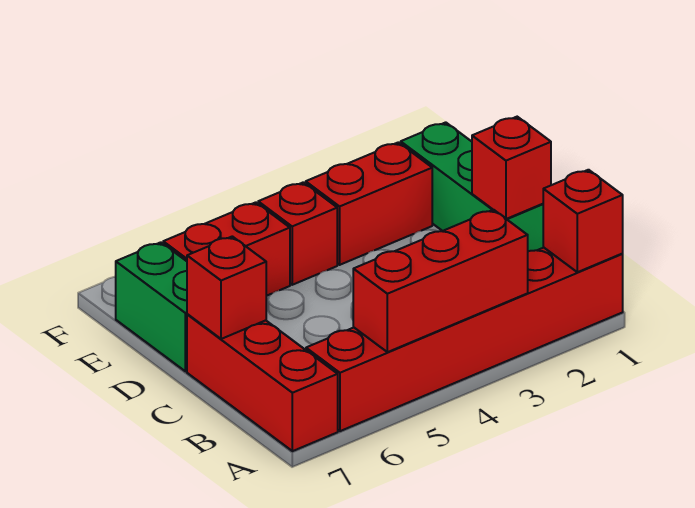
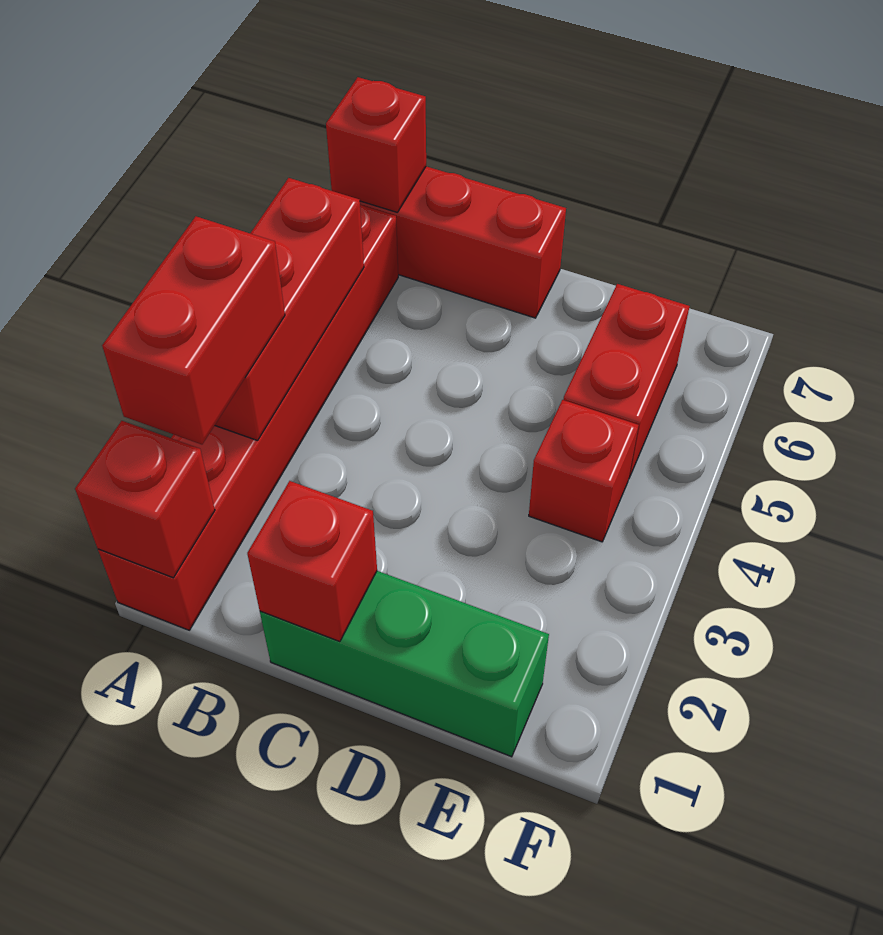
red 1x1 brick [187,236,266,339] -> red 1x1 brick moved to [326,77,426,212]
green 1x2 brick [116,242,187,371] -> none
red 1x2 brick [306,142,432,265] -> red 1x2 brick moved to [102,216,285,444]

